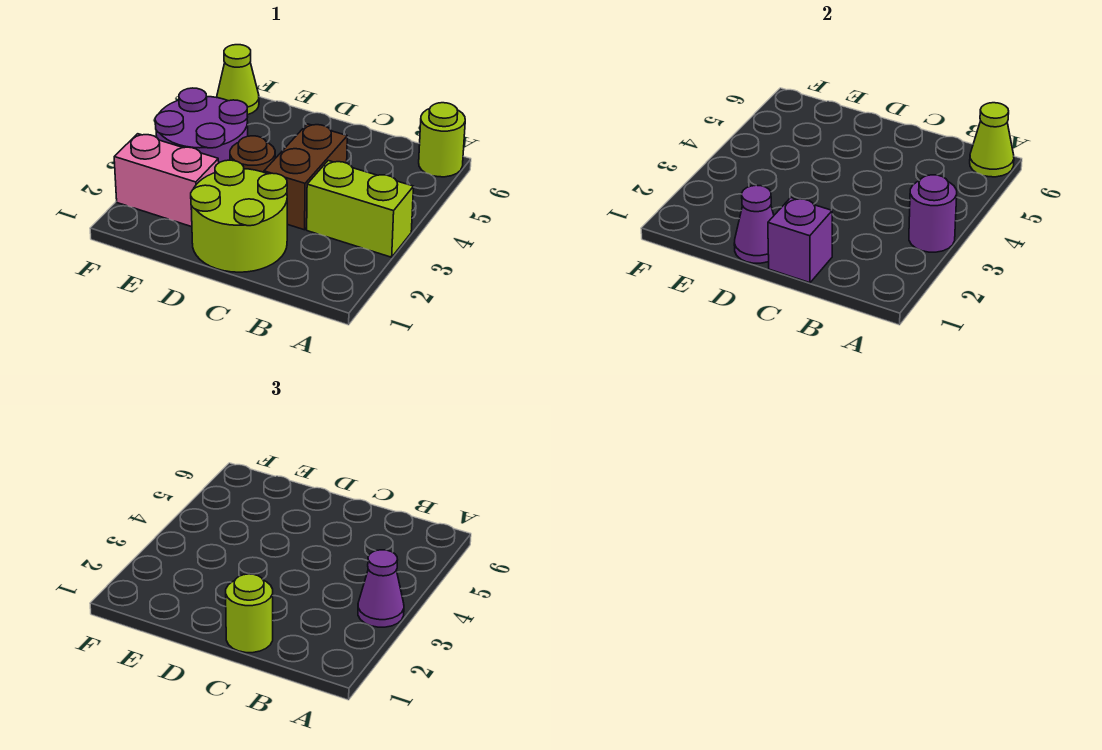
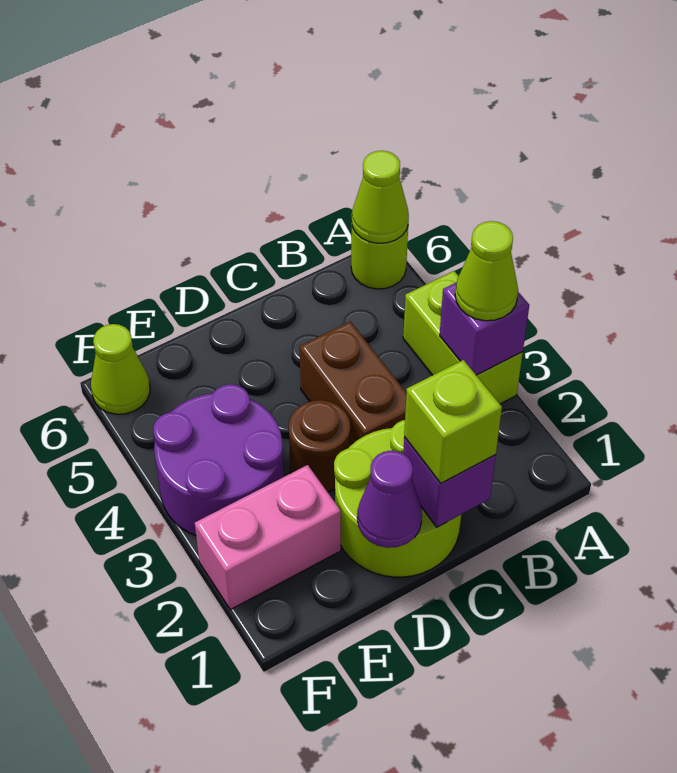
lime 1x2 brick [307,161,414,257] -> lime 1x2 brick turned to [403,271,523,404]
purple 1x1 round brick [909,175,957,252] -> purple 1x1 brick [440,282,529,375]
purple 1x1 cone [358,550,404,627] -> lime 1x1 cone [455,221,518,321]
lime 1x1 round brick [226,574,273,653] -> lime 1x1 brick [404,360,502,484]

